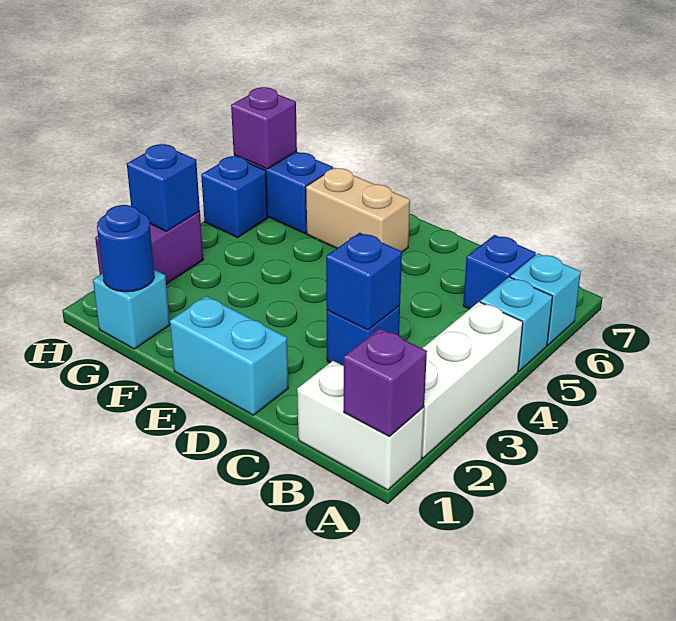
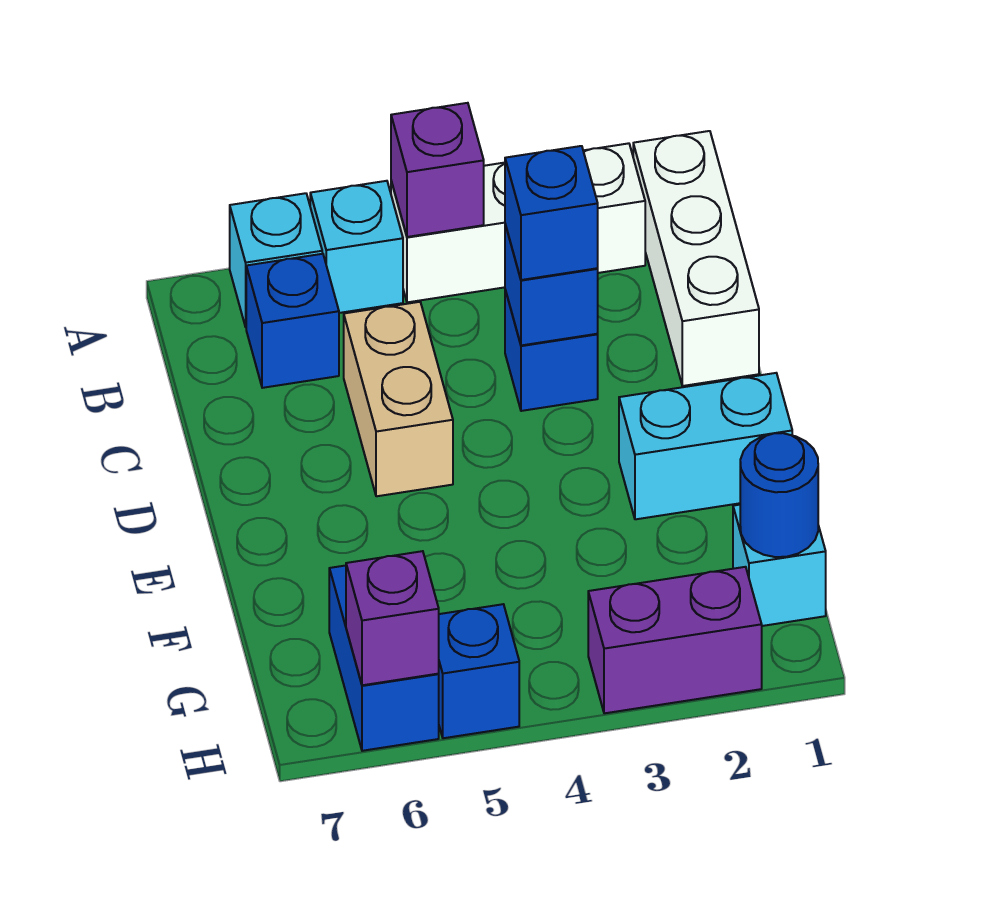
white 1x2 brick [297,361,424,490] -> white 1x3 brick [633,131,759,386]
purple 1x1 brick [344,328,427,436] -> purple 1x1 brick moved to [391,103,484,237]
cyan 1x2 brick [170,296,288,415] -> cyan 1x2 brick turned to [619,373,792,519]
tan 1x2 brick [306,168,410,252] -> tan 1x2 brick moved to [344,302,453,496]
blue 1x1 brick [127,144,200,231] -> blue 1x1 brick moved to [505,146,598,280]

